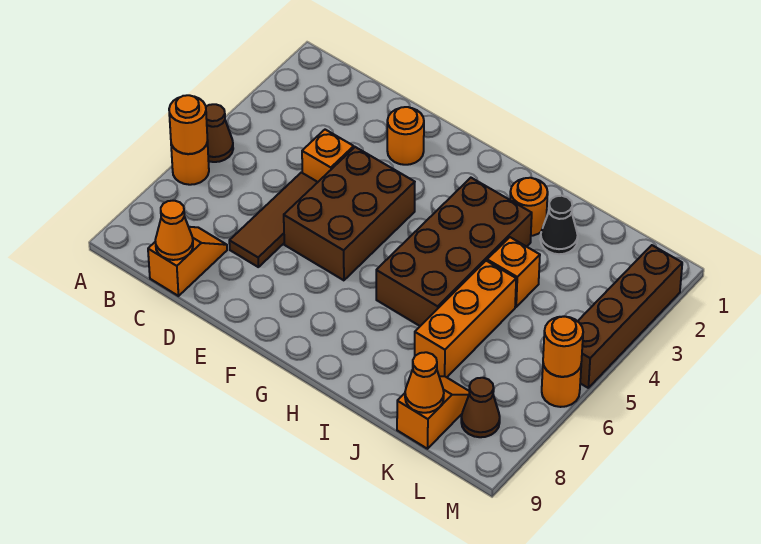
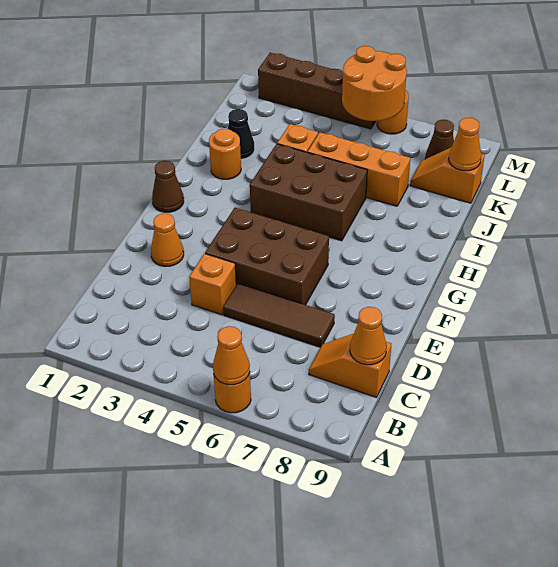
brown 1x1 cone [206,104,233,162] -> brown 1x1 cone moved to [152,161,184,212]
orange 1x1 round brick [169,95,208,154] -> orange 1x1 cone [213,326,250,385]
orange 1x1 round brick [387,107,424,165] -> orange 1x1 cone [151,213,184,267]
brown 2x4 brick [376,178,532,326] -> brown 2x3 brick [250,144,367,241]
orange 1x1 round brick [543,316,583,377] -> orange 2x2 round brick [342,46,407,121]

